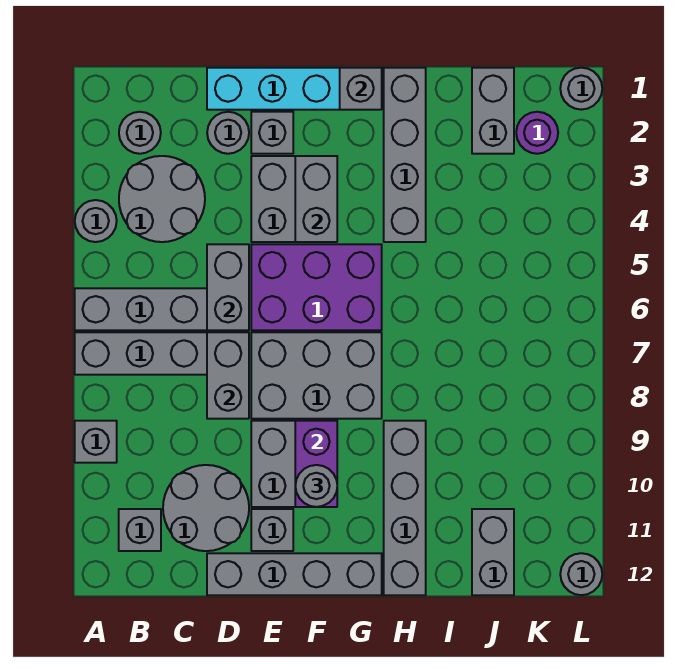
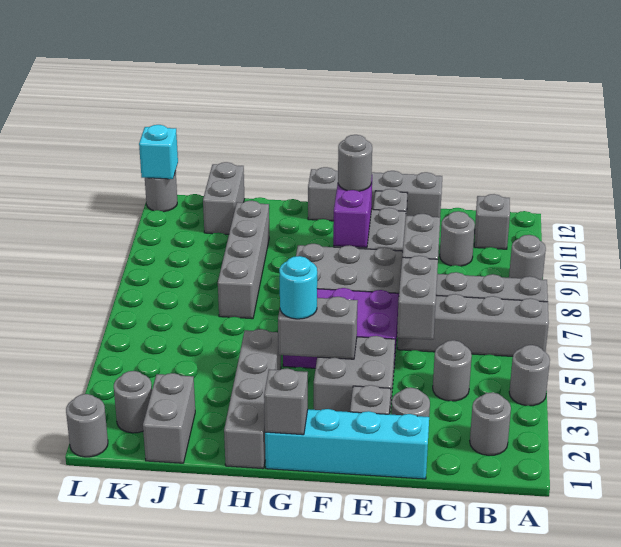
grey 1x1 brick [75,421,117,463] -> grey 1x1 round brick [509,235,546,280]
grey 2x2 round brick [119,156,205,242] -> grey 1x1 round brick [433,340,472,401]
grey 2x2 round brick [163,465,249,551] -> grey 1x1 round brick [440,211,475,266]
grey 1x2 brick [295,156,337,242] -> grey 1x2 brick turned to [278,297,358,359]
none -> cyan 1x1 round brick [279,256,317,319]
grey 1x4 brick [384,421,426,595] -> grey 1x4 brick moved to [218,201,269,319]
purple 1x1 round brick [516,112,558,154] -> grey 1x1 round brick [114,371,152,433]
none -> cyan 1x1 brick [139,125,178,179]

